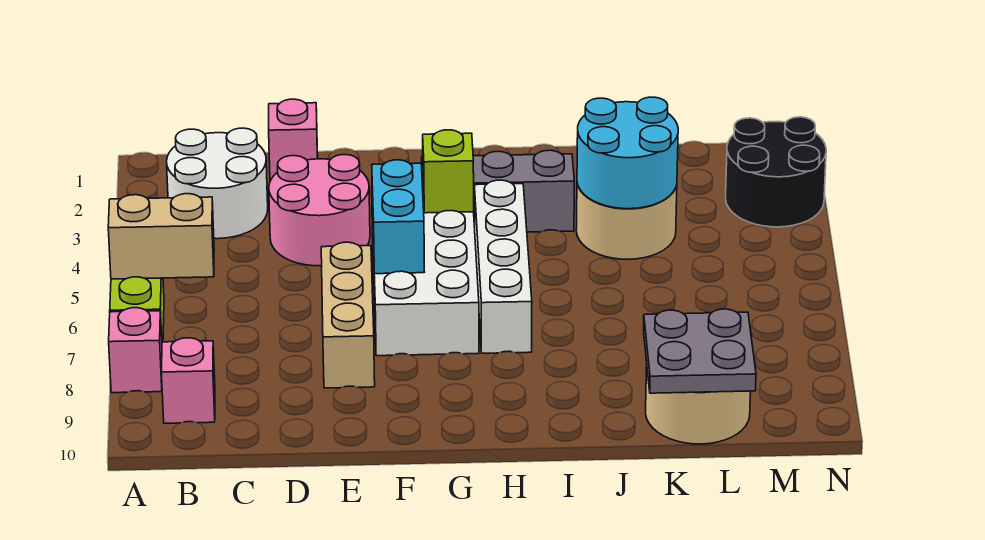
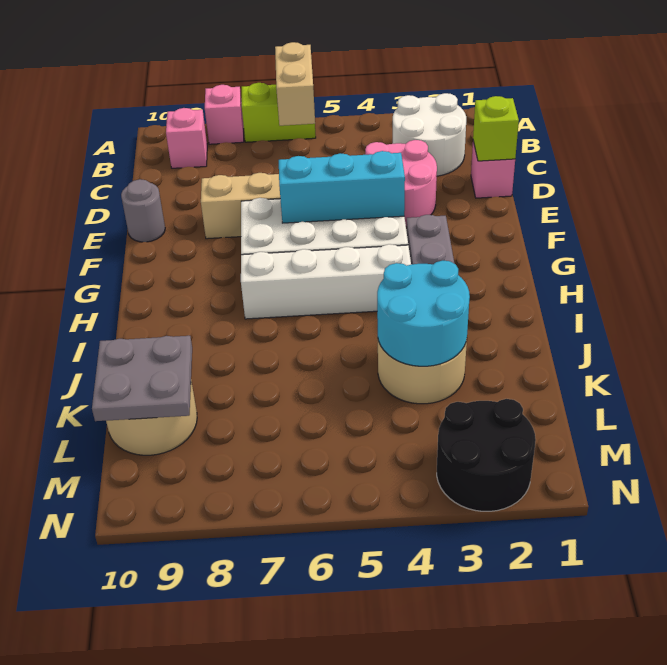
none -> grey 1x1 round brick [121,179,165,242]
cyan 1x2 brick [372,160,424,274] -> cyan 1x3 brick [279,151,405,223]
lime 1x1 brick [423,130,474,213] -> lime 1x1 brick moved to [473,96,519,161]

